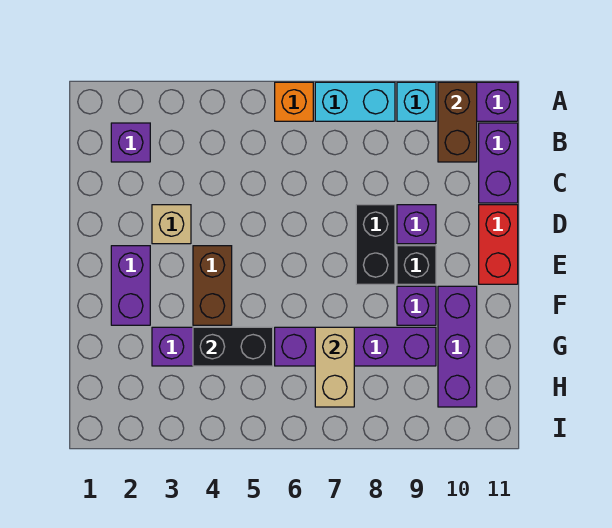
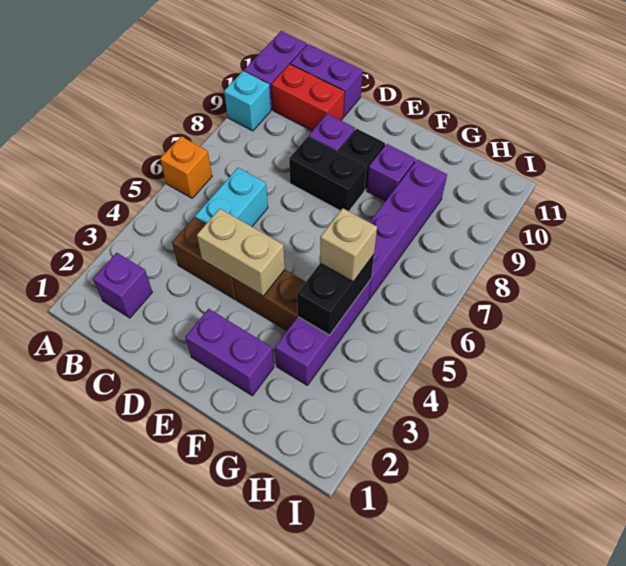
cyan 1x2 brick [315,82,395,121] -> cyan 1x2 brick moved to [195,168,268,226]
brown 1x2 brick [438,82,477,162] -> brown 1x2 brick moved to [172,217,236,299]
tan 1x1 brick [152,205,191,244] -> tan 1x1 brick moved to [320,208,377,281]
red 1x2 brick [479,205,518,284] -> red 1x2 brick moved to [272,64,345,131]
purple 1x3 brick [438,286,477,407] -> none
tan 1x2 brick [315,327,354,407] -> tan 1x2 brick moved to [197,209,285,296]

